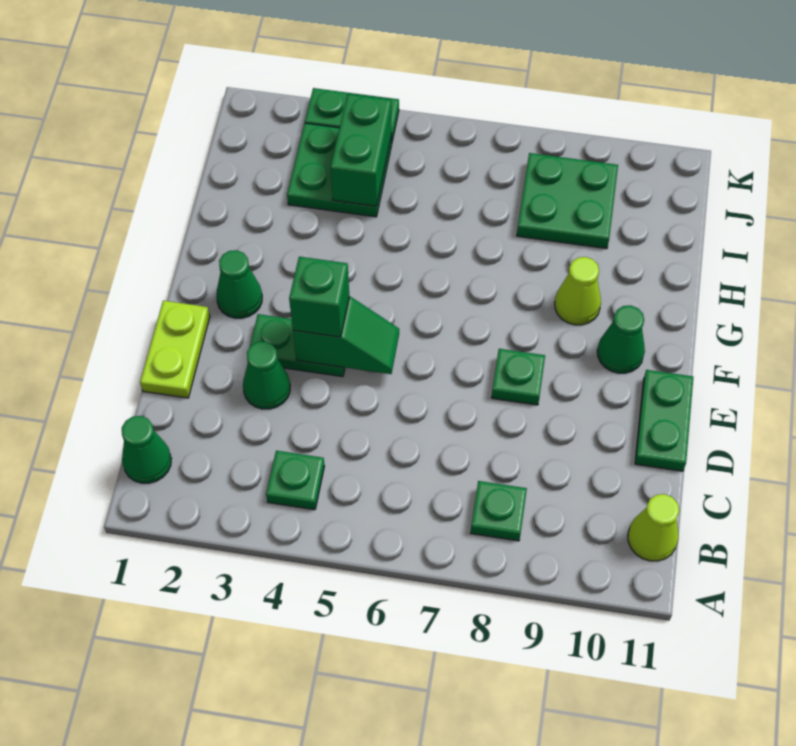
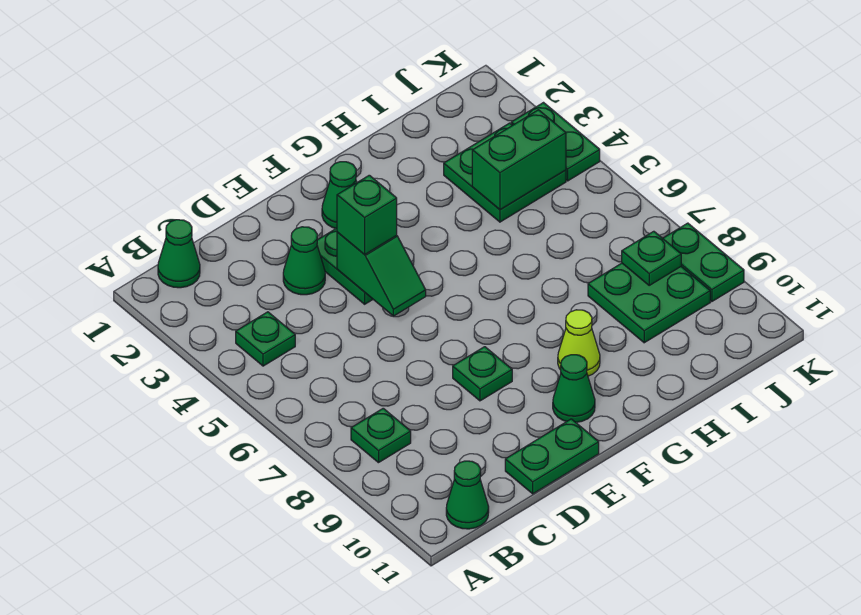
lime 1x1 cone [628,494,679,561] -> green 1x1 cone [446,461,489,529]
lime 1x2 plate [140,301,210,398] -> none
none -> green 1x1 plate [622,231,681,285]
none -> green 1x2 plate [663,223,744,302]

